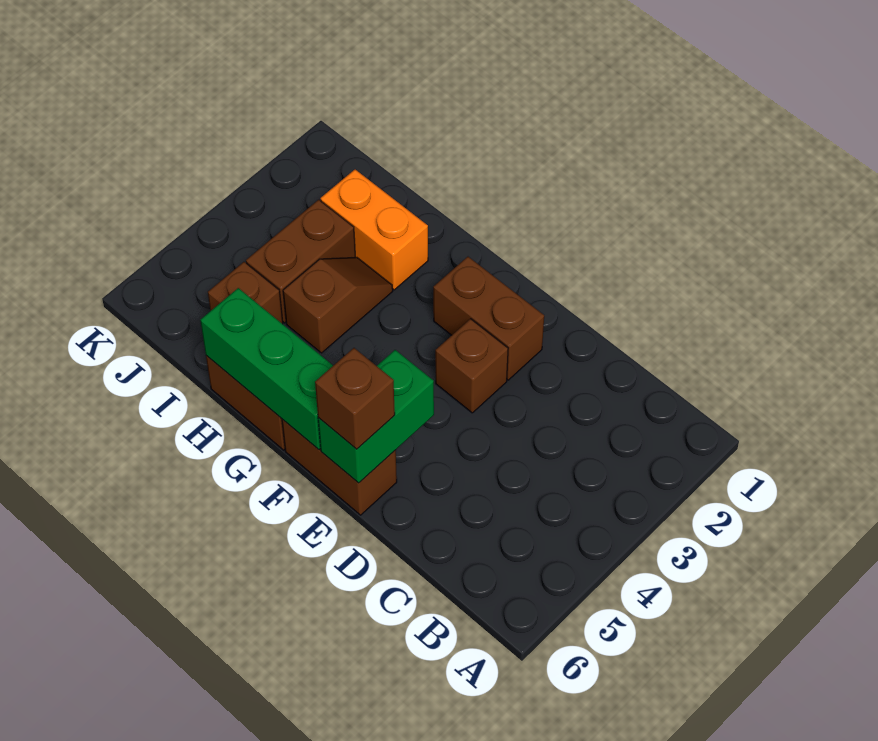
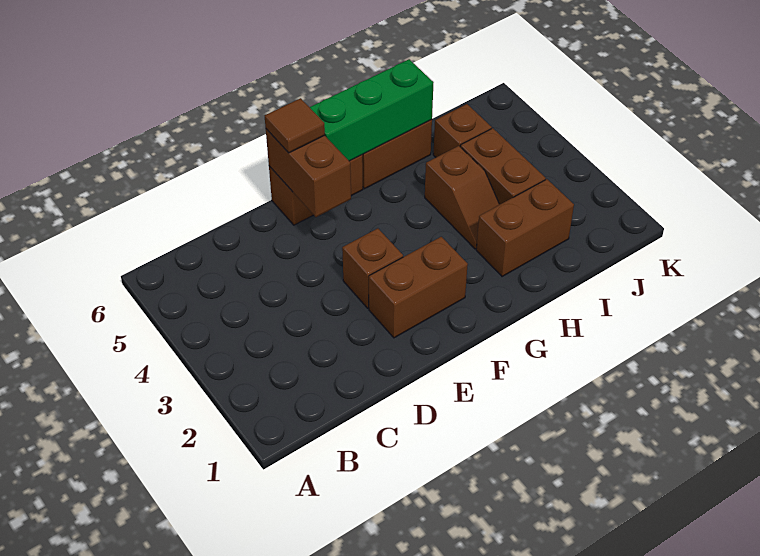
green 1x2 brick [318,350,434,483] -> brown 1x2 brick [266,129,351,217]
brown 1x1 brick [315,348,395,449] -> brown 1x1 tile [265,98,325,153]
orange 1x2 brick [320,170,428,290] -> brown 1x2 brick [476,179,574,277]

